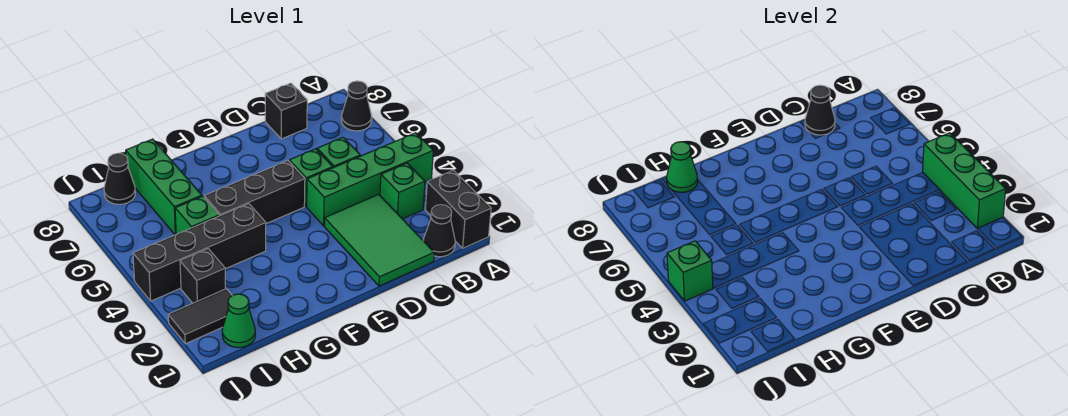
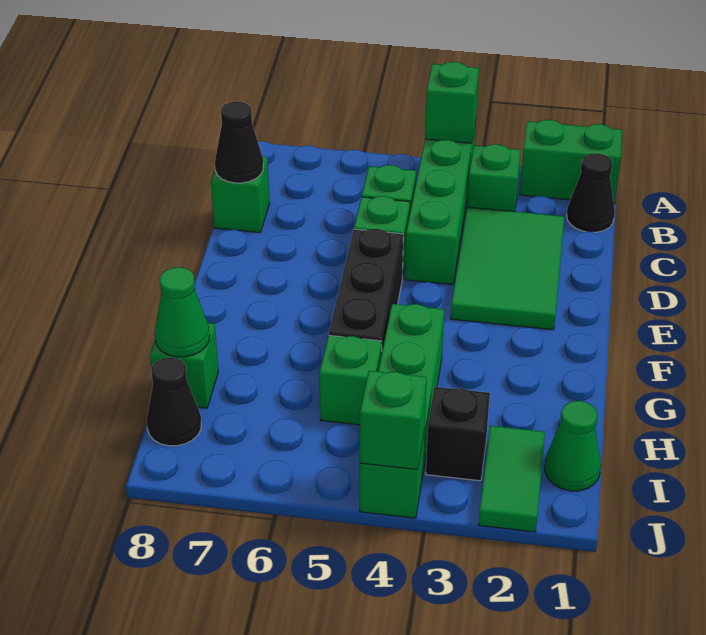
black 1x2 brick [425,170,491,248] -> green 1x2 brick [520,120,622,204]
green 1x3 brick [923,133,1006,229] -> green 1x1 brick [425,62,479,143]
black 1x1 cone [341,81,372,131] -> none
green 2x3 tile [324,194,434,286] -> green 2x3 tile turned to [451,207,564,330]
black 1x1 brick [265,83,307,139] -> green 1x1 brick [211,156,270,233]
black 1x4 brick [133,204,266,301] -> green 1x4 brick [360,304,444,518]
green 1x3 brick [126,139,202,235] -> green 1x1 brick [150,323,218,408]
black 1x2 tile [168,289,232,344] -> green 1x2 tile [478,426,545,532]

